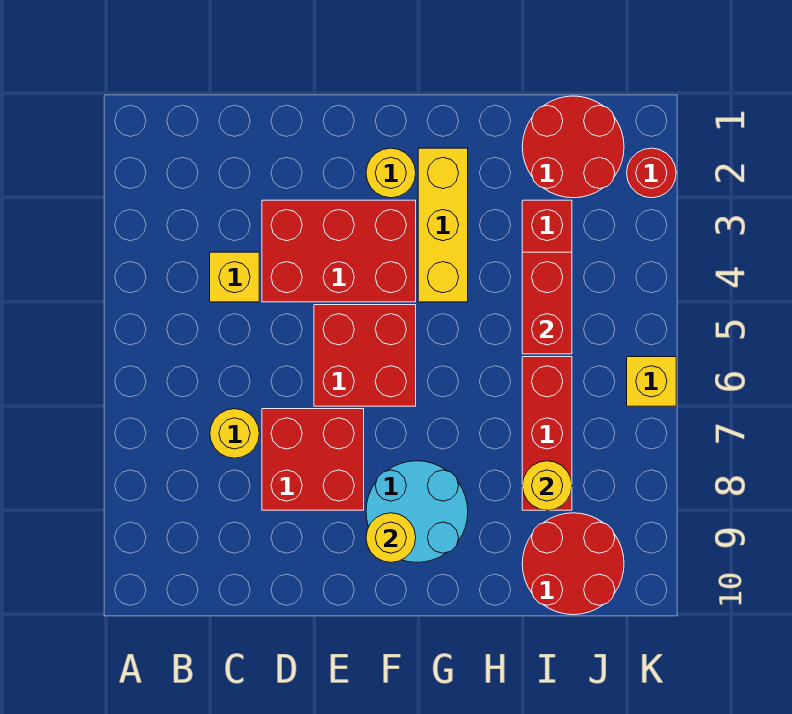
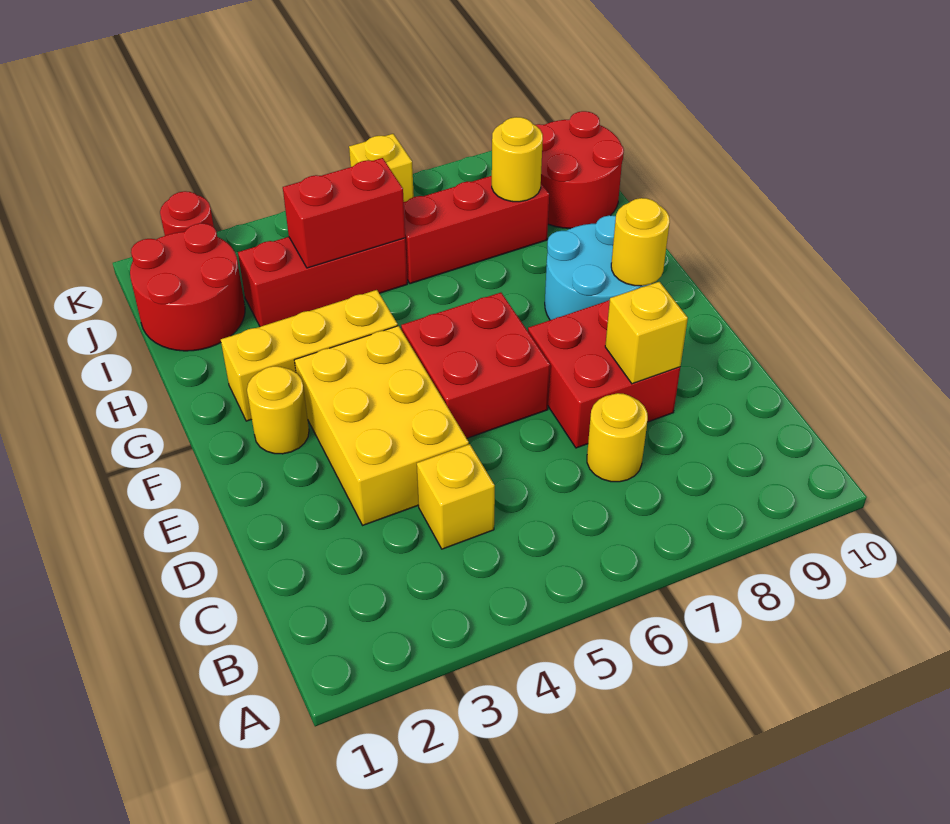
red 2x3 brick [262,200,416,302] -> yellow 2x3 brick [295,326,469,525]
none -> yellow 1x1 brick [605,282,688,384]

